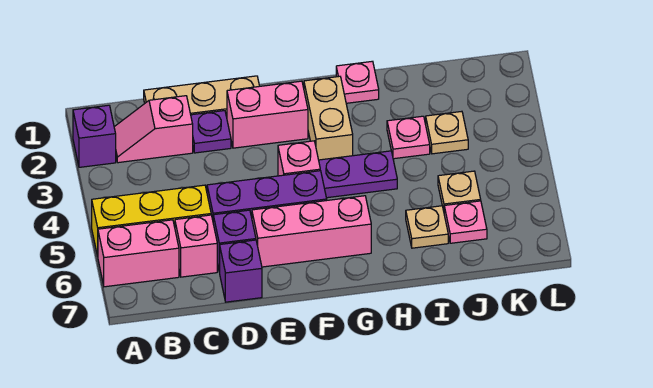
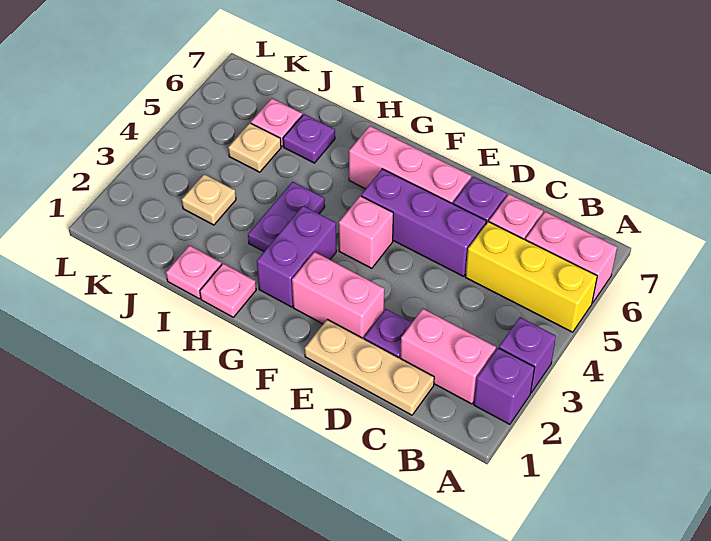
pink 1x2 slope [114,96,193,163] -> pink 1x2 brick [400,309,496,404]
purple 1x1 brick [220,240,262,302] -> purple 1x1 brick moved to [499,317,556,393]
tan 1x2 brick [304,76,353,160] -> purple 1x2 brick [257,206,336,307]
purple 1x2 plate [319,151,397,198] -> purple 1x2 plate turned to [248,182,325,251]
pink 1x1 plate [387,116,430,159] -> pink 1x1 plate moved to [166,246,222,299]
tan 1x1 plate [406,206,448,248] -> purple 1x1 plate [283,114,335,163]

